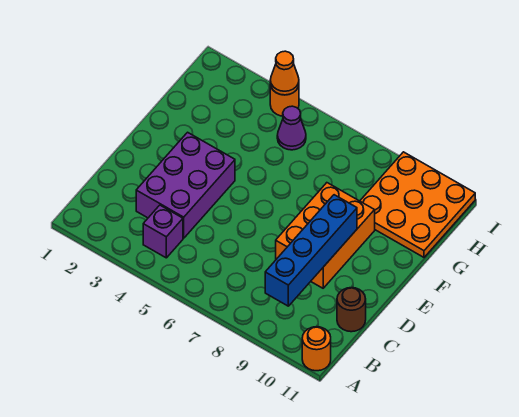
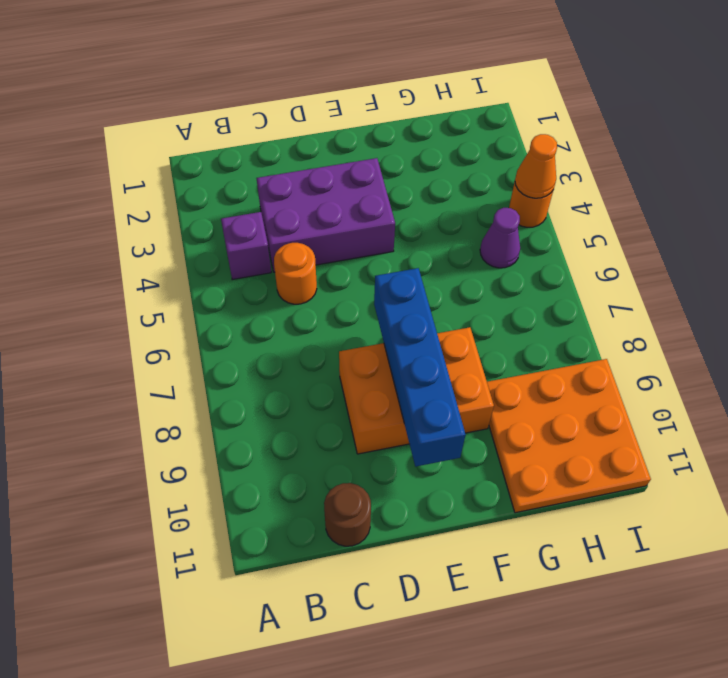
orange 1x1 round brick [302,327,331,371] -> orange 1x1 round brick moved to [274,243,317,304]
blue 1x4 brick [265,195,357,306] -> blue 1x4 brick turned to [374,268,466,467]

